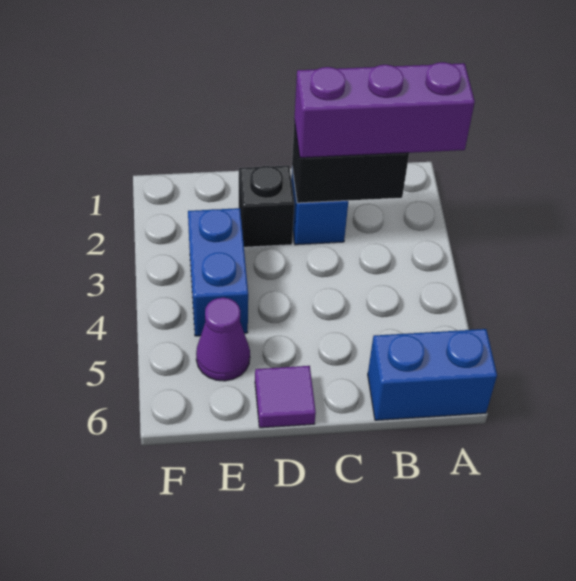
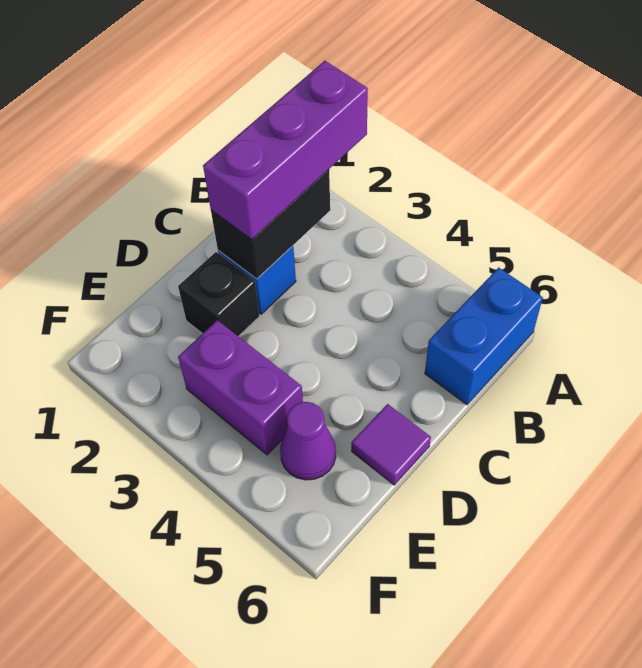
blue 1x2 brick [188,208,248,336] -> purple 1x2 brick [178,320,303,455]

